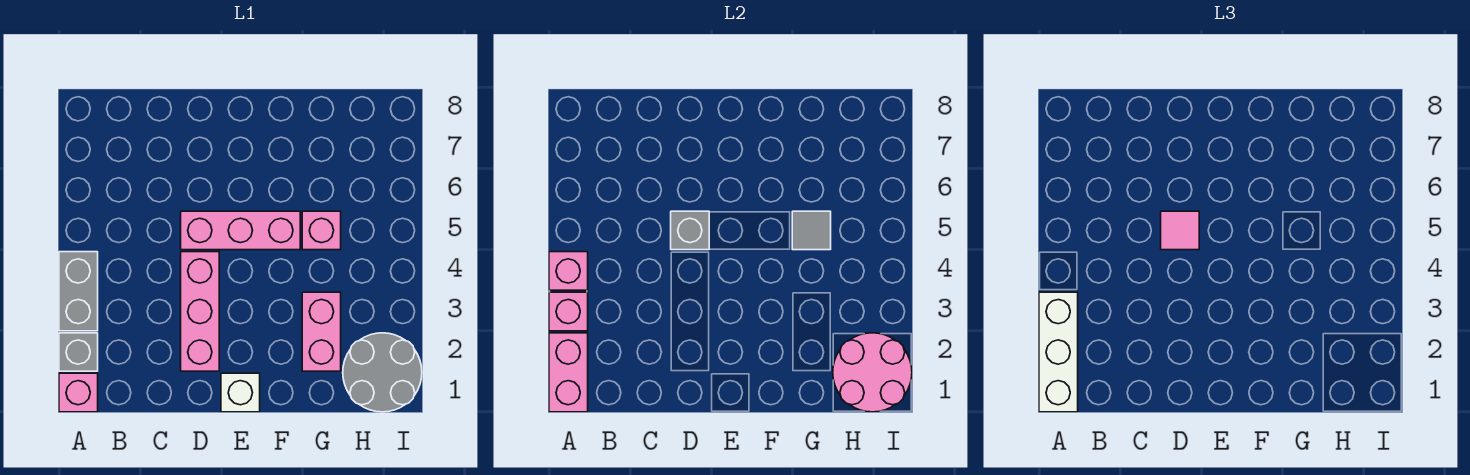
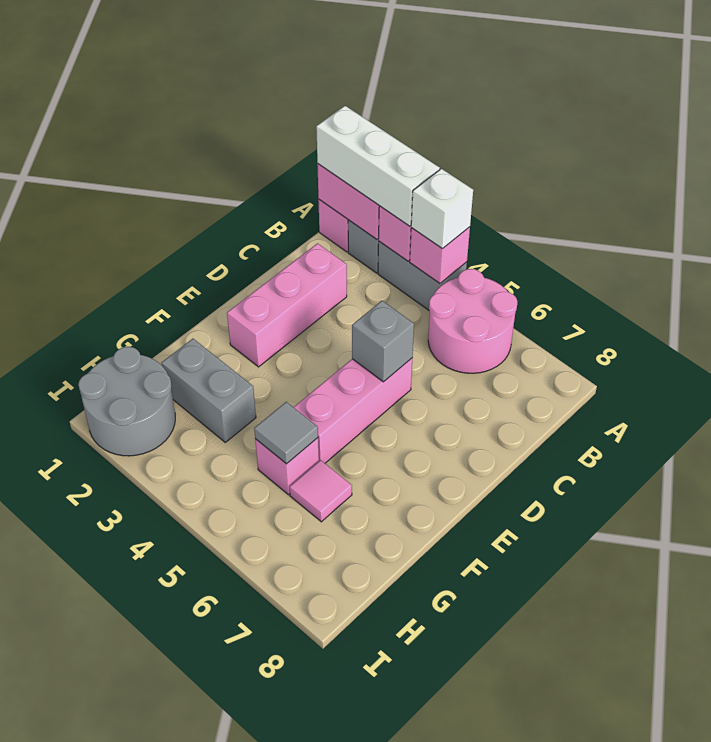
pink 1x3 brick [181,252,219,371] -> pink 1x3 brick turned to [227,243,347,367]
pink 1x1 tile [1161,211,1199,250] -> pink 1x1 tile moved to [290,460,352,522]
white 1x1 brick [221,373,260,412] -> white 1x1 brick moved to [411,169,473,249]
pink 1x2 brick [302,292,341,371] -> grey 1x2 brick [162,339,256,442]
pink 2x2 round brick [833,333,912,412] -> pink 2x2 round brick moved to [428,269,517,373]

